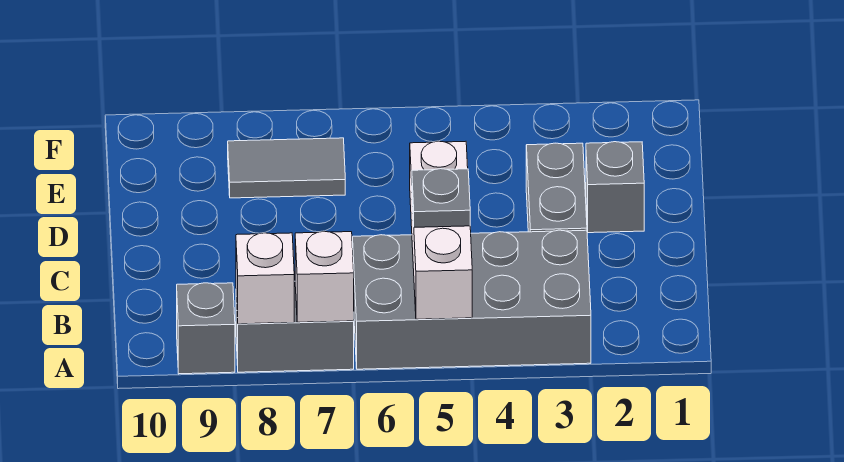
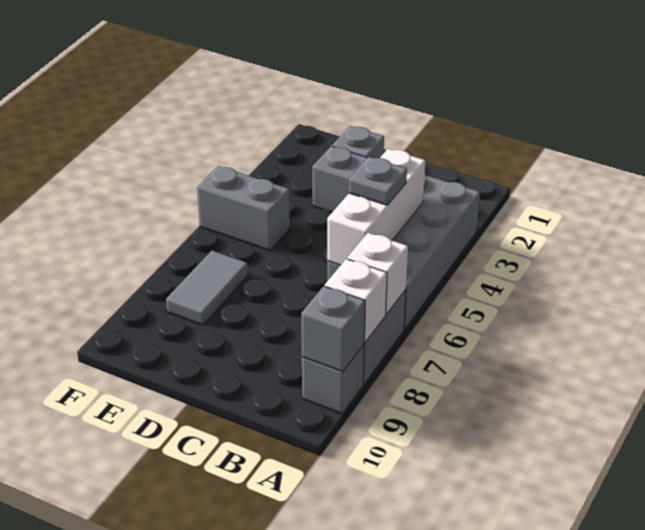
white 1x3 brick [410,141,472,319] -> white 1x3 brick turned to [327,149,425,265]
none -> grey 1x1 brick [301,286,365,372]
none -> grey 1x2 brick [197,166,290,250]

